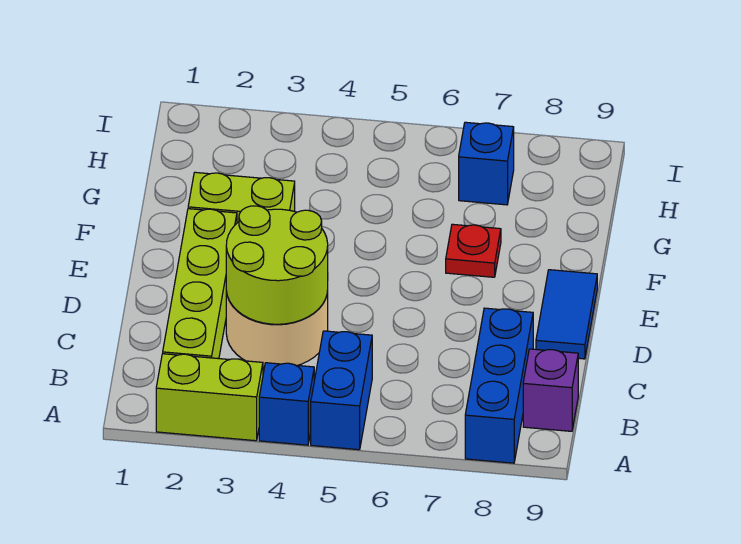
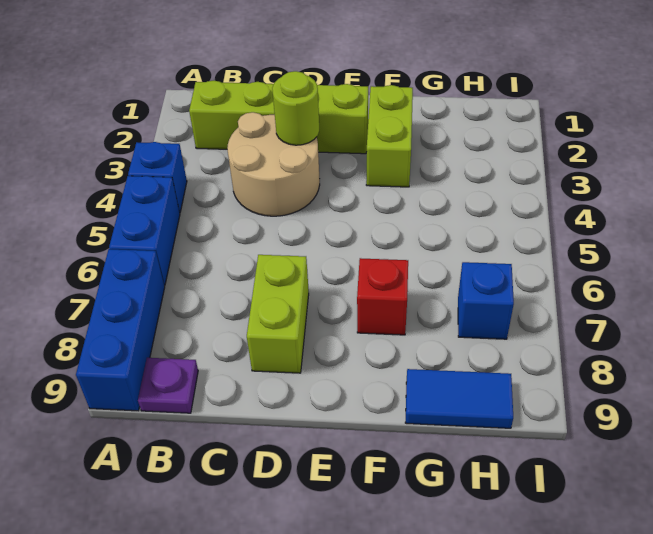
lime 1x2 brick [156,354,263,441] -> lime 1x2 brick moved to [247,255,309,373]
blue 1x2 brick [311,331,372,450] -> blue 1x2 brick turned to [109,176,180,285]
blue 1x3 brick [465,308,533,463] -> blue 1x3 brick turned to [76,249,165,411]
purple 1x1 brick [523,349,578,431] -> purple 1x1 plate [138,358,198,413]
lime 2x2 round brick [226,206,328,324] -> lime 1x1 round brick [272,71,319,145]
blue 1x2 tile [536,270,597,359] -> blue 1x2 tile moved to [405,369,513,428]
red 1x1 plate [446,224,501,277] -> red 1x1 brick [357,258,408,335]

